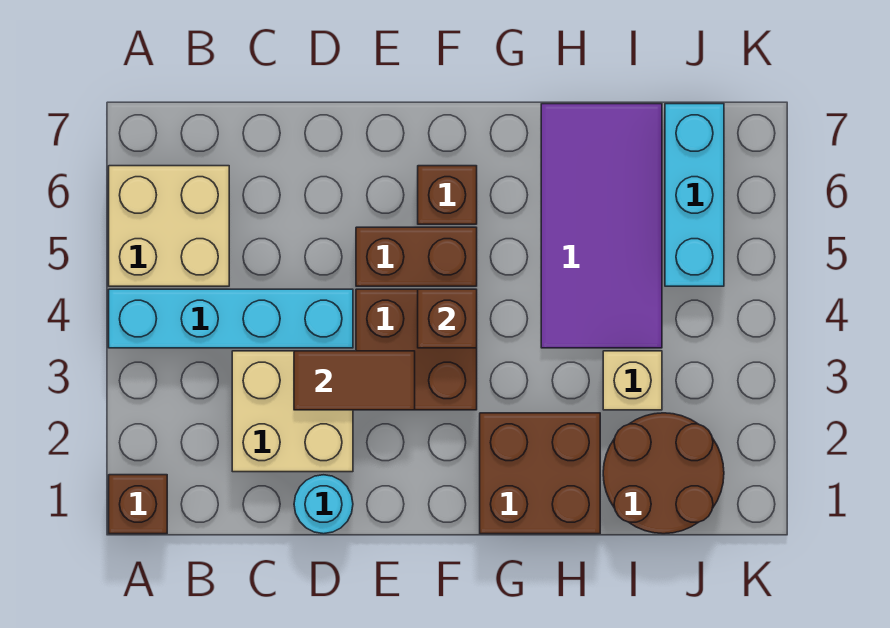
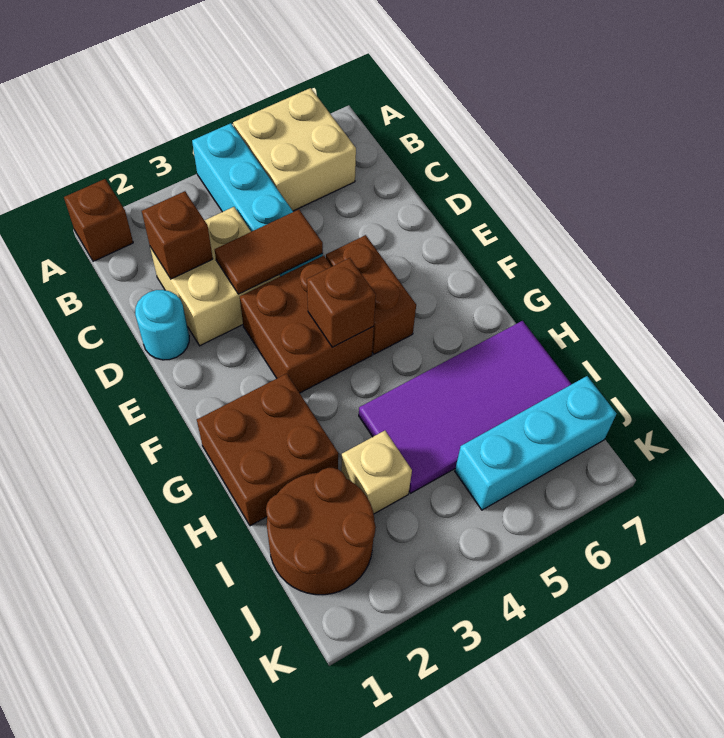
brown 1x2 tile [294,351,415,410] -> brown 1x2 tile turned to [215,210,323,294]
brown 1x1 brick [418,166,477,224] -> brown 1x1 brick moved to [142,191,213,279]

